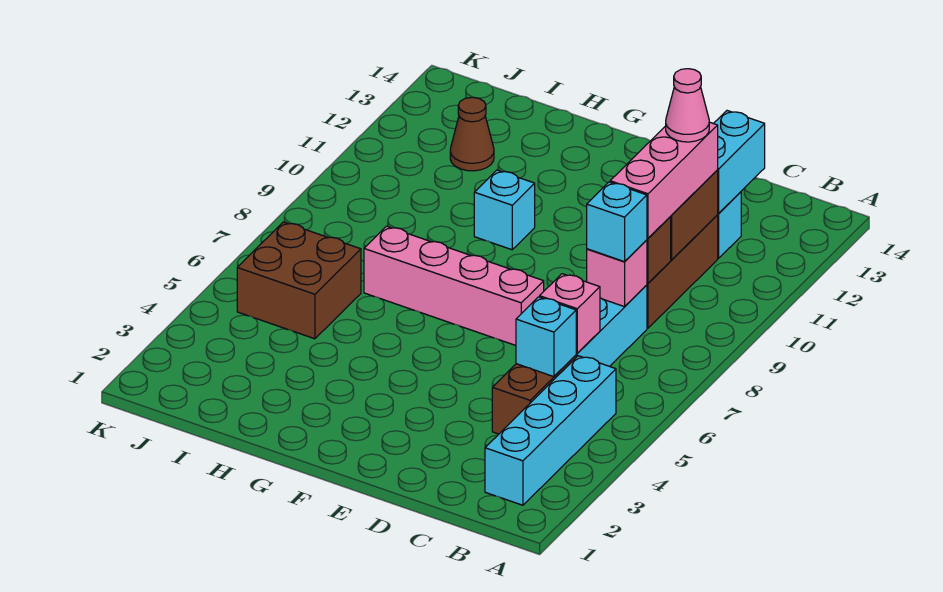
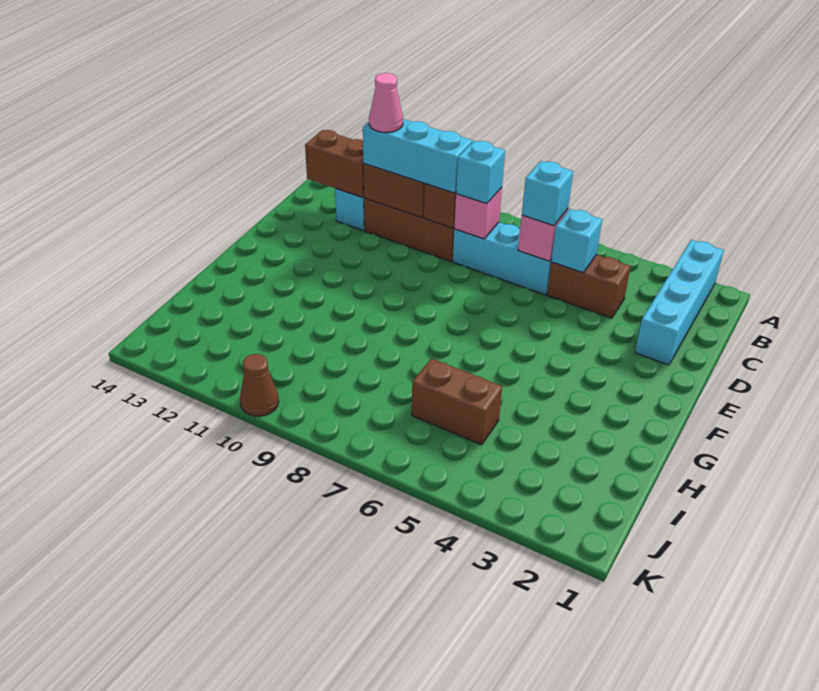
cyan 1x4 brick [485,356,616,505] -> cyan 1x4 brick turned to [635,240,724,365]
pink 1x3 brick [610,122,718,238] -> cyan 1x3 brick [363,119,472,193]
cyan 1x2 brick [713,111,765,213] -> brown 1x2 brick [305,130,364,198]
pink 1x4 brick [364,226,544,345] -> none
cyan 1x1 brick [474,170,535,250] -> cyan 1x1 brick moved to [522,161,573,226]
brown 2x2 brick [237,222,361,339] -> brown 1x2 brick [412,358,502,445]
brown 1x1 cone [450,97,494,171] -> brown 1x1 cone moved to [240,354,279,416]

